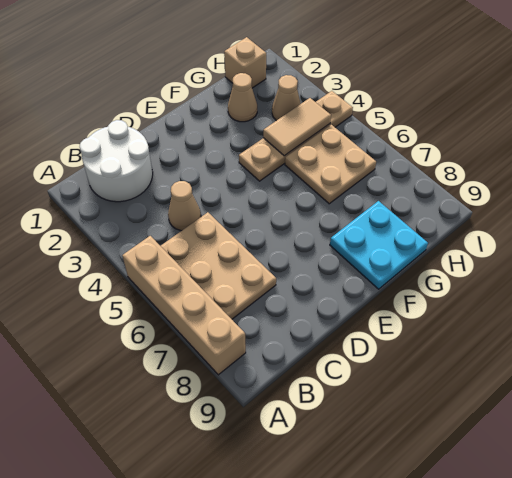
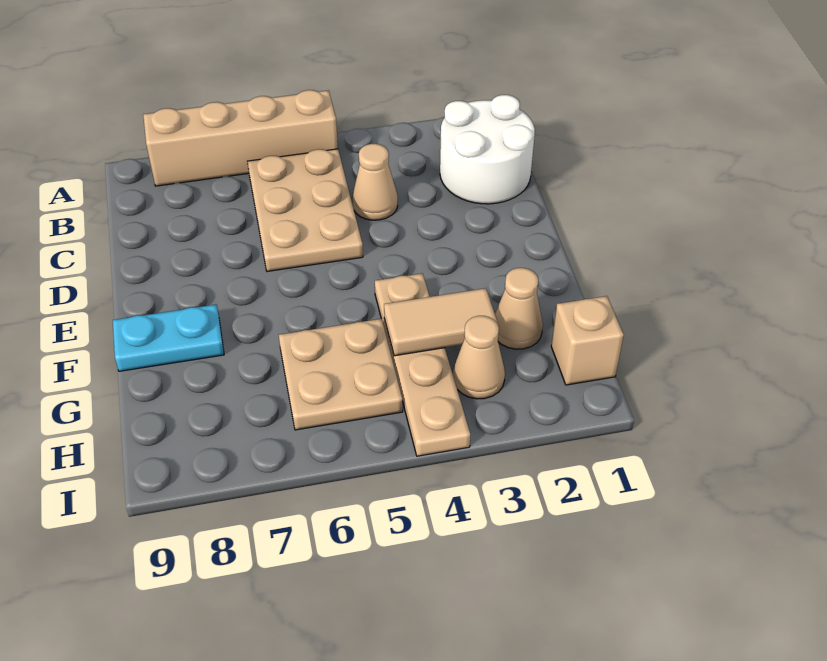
tan 2x3 plate [161,212,276,319] -> tan 2x3 plate turned to [248,149,363,271]
cyan 2x2 plate [330,201,428,289] -> cyan 1x2 plate [113,304,224,371]
tan 1x2 tile [263,98,331,156] -> tan 1x2 tile turned to [384,288,499,356]

